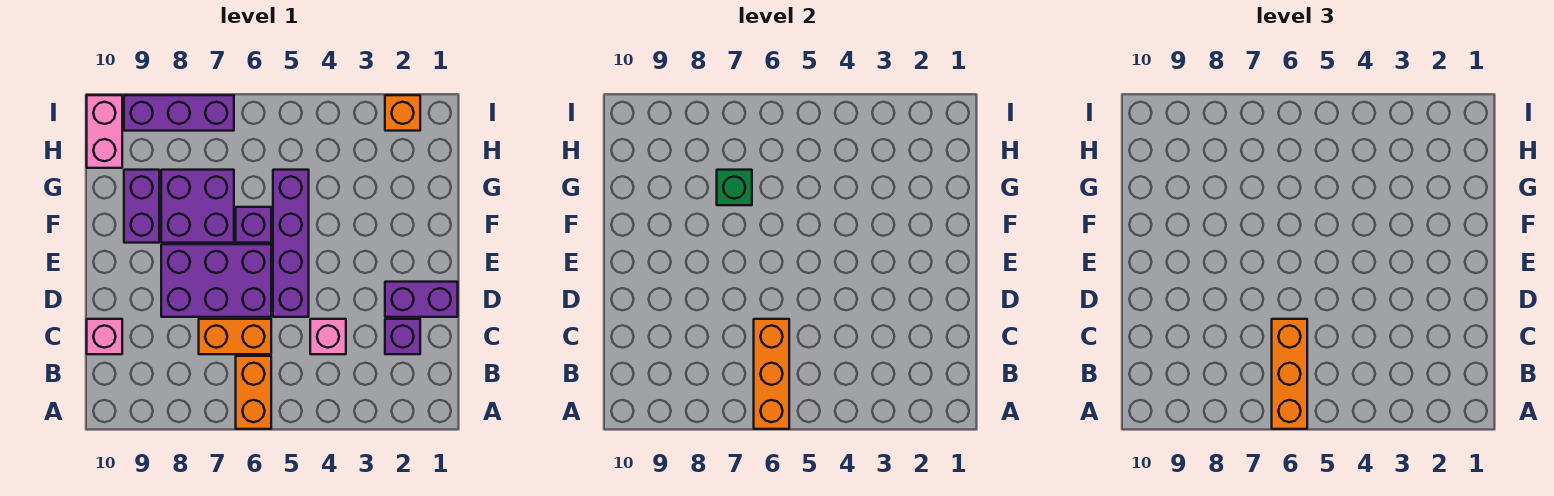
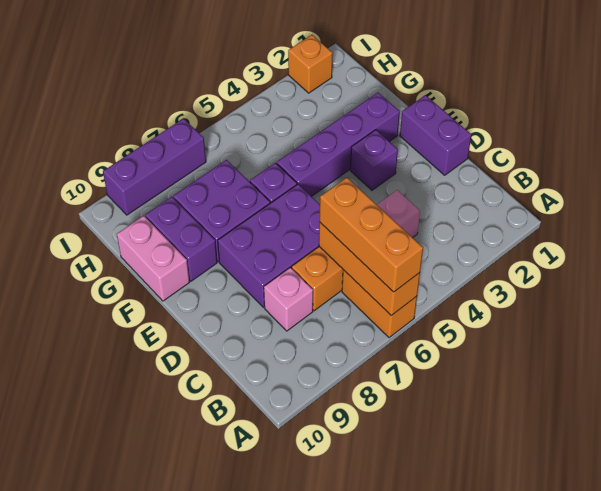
purple 1x1 brick [385,319,420,354] -> purple 1x1 brick moved to [350,130,398,190]
pink 1x1 brick [87,319,122,354] -> pink 1x1 brick moved to [264,267,313,331]
purple 1x2 brick [385,282,458,317] -> purple 1x2 brick turned to [400,95,471,175]
purple 1x4 brick [273,170,309,317] -> purple 1x4 brick turned to [277,93,400,197]
green 1x1 brick [717,170,752,205] -> none
pink 1x2 brick [87,95,122,168] -> pink 1x2 brick moved to [117,216,189,301]

